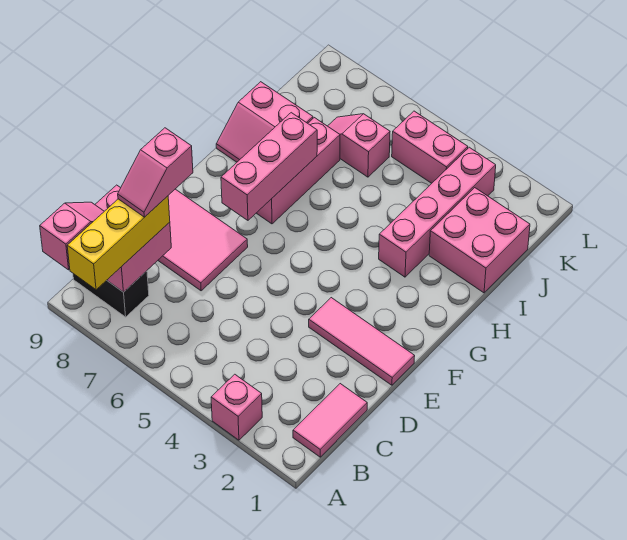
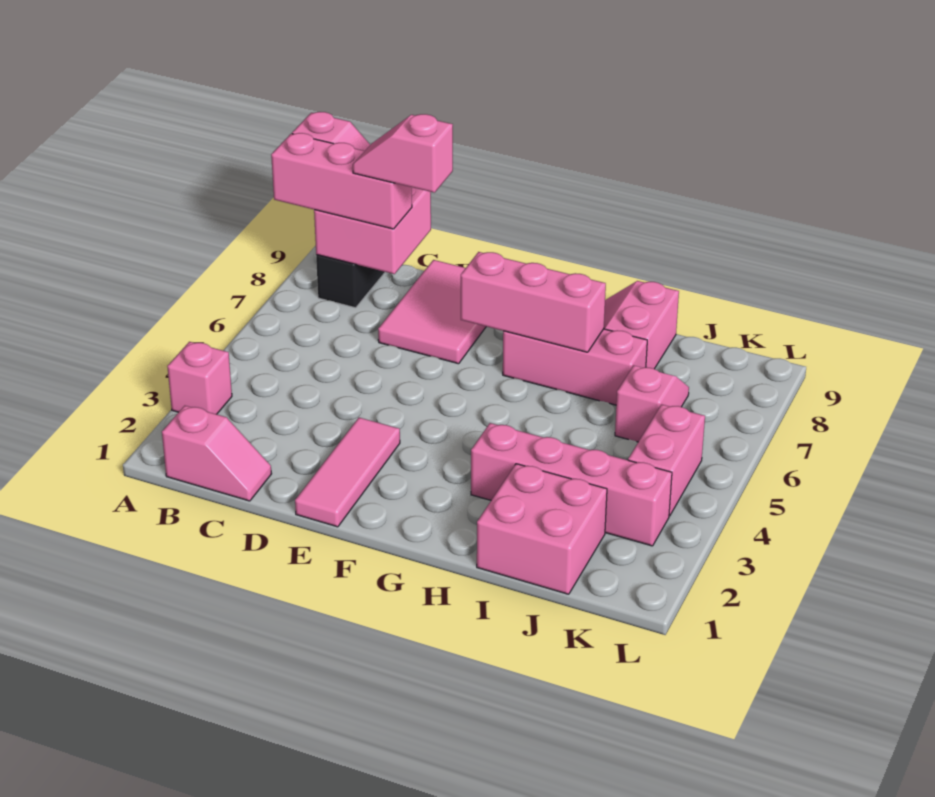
yellow 1x3 brick [67,196,170,290] -> pink 1x3 brick [271,133,412,229]
pink 1x2 tile [293,384,367,457] -> pink 1x2 slope [162,406,272,501]

